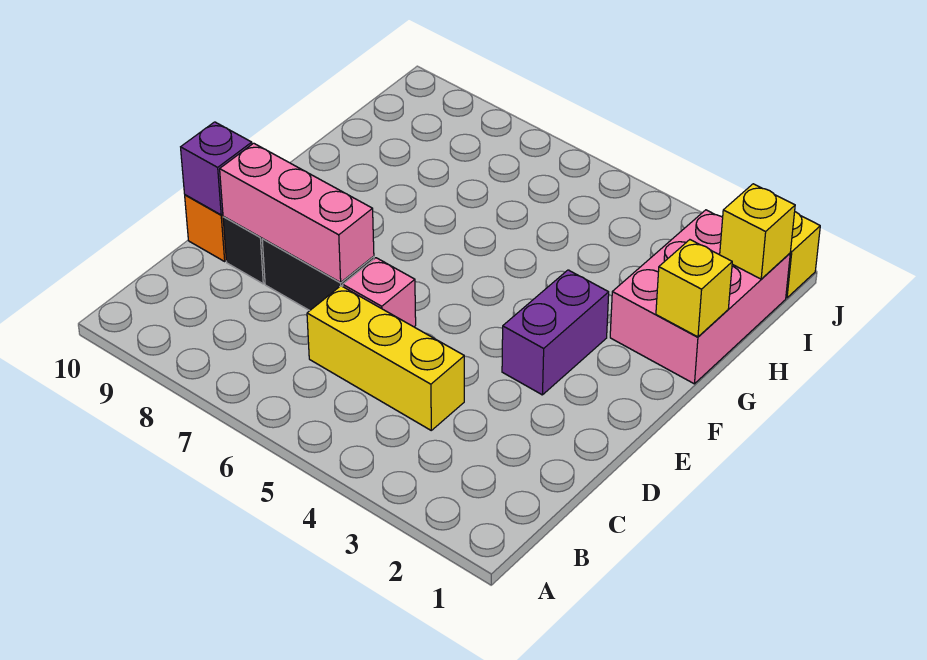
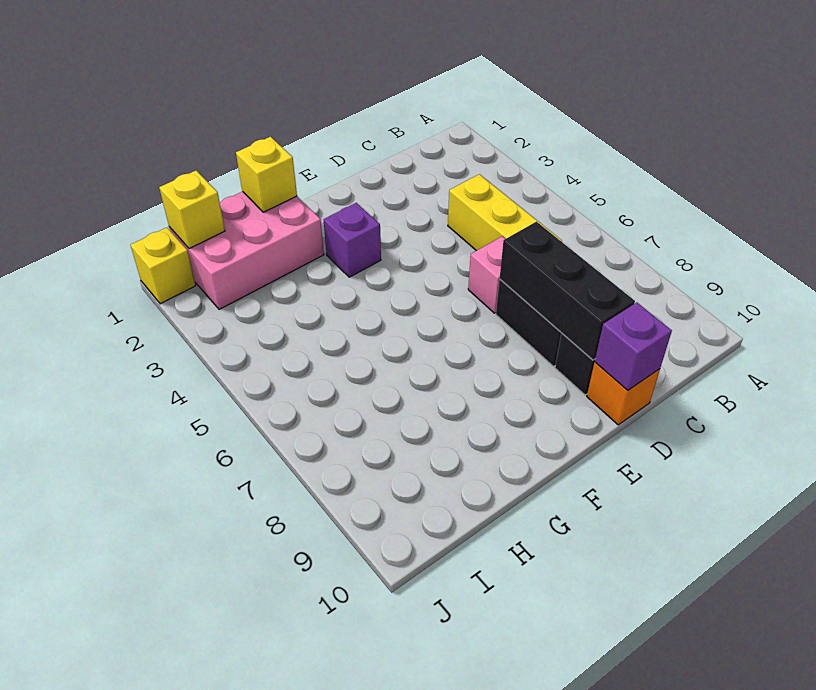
pink 1x3 brick [220,143,374,282] -> black 1x3 brick [500,222,635,360]
purple 1x2 brick [502,270,609,395] -> purple 1x1 brick [324,203,381,277]

